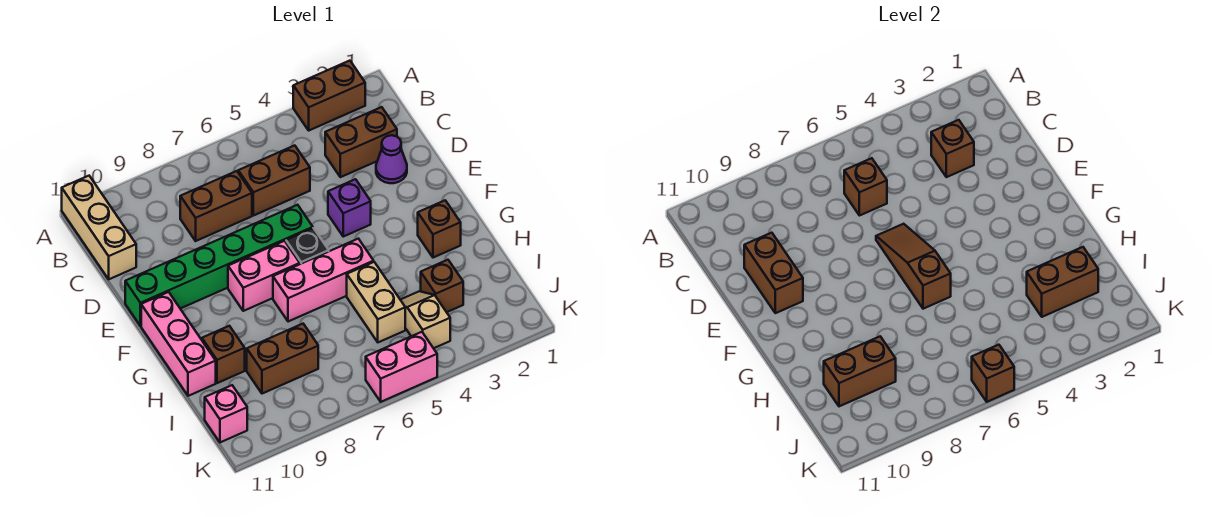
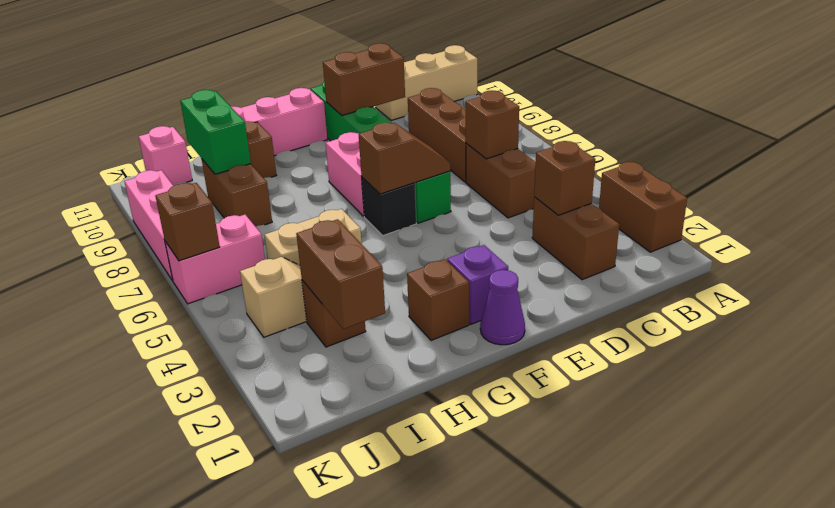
brown 1x2 brick [180,171,252,241] -> brown 1x3 brick [408,88,466,182]
purple 1x1 cone [376,135,407,183] -> purple 1x1 cone moved to [480,270,525,345]
purple 1x1 brick [328,179,371,237] -> purple 1x1 brick moved to [447,245,508,324]
brown 1x3 slope [876,224,951,309] -> brown 1x2 slope [359,122,450,194]
pink 1x3 brick [273,239,374,322] -> pink 1x3 brick moved to [124,170,173,281]
brown 1x2 brick [824,336,896,406] -> green 1x2 brick [180,90,251,174]
pink 1x2 brick [366,332,437,402] -> pink 1x2 brick turned to [165,215,265,304]

